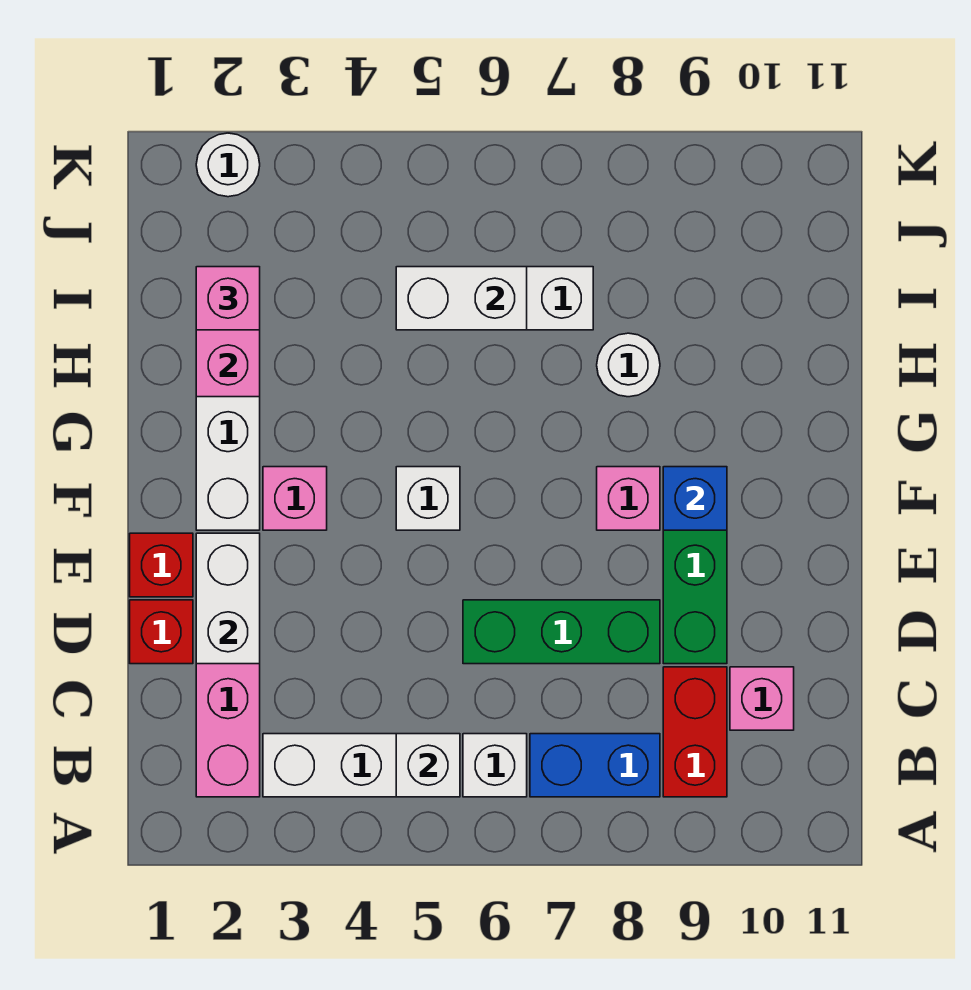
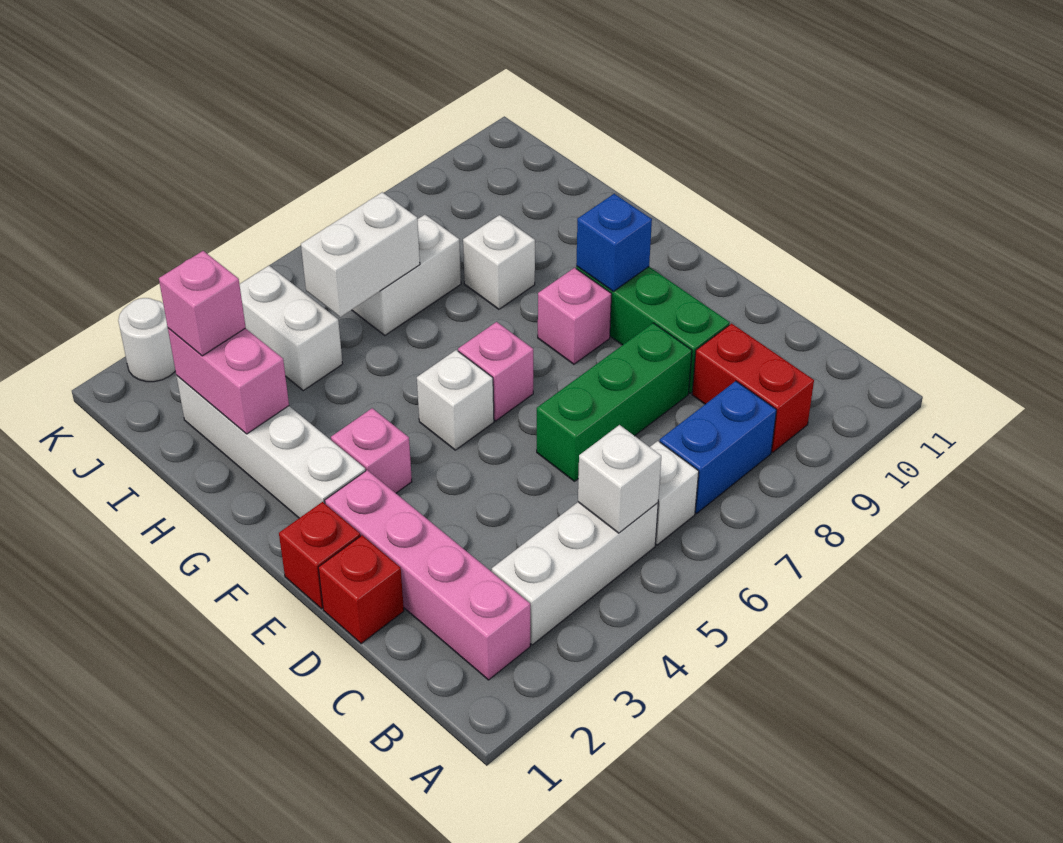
pink 1x1 brick [730,667,794,730] -> pink 1x1 brick moved to [458,322,533,421]
white 1x2 brick [196,533,260,664] -> white 1x2 brick moved to [240,266,343,390]
white 1x1 round brick [597,333,660,397] -> white 1x1 brick [463,215,535,309]

